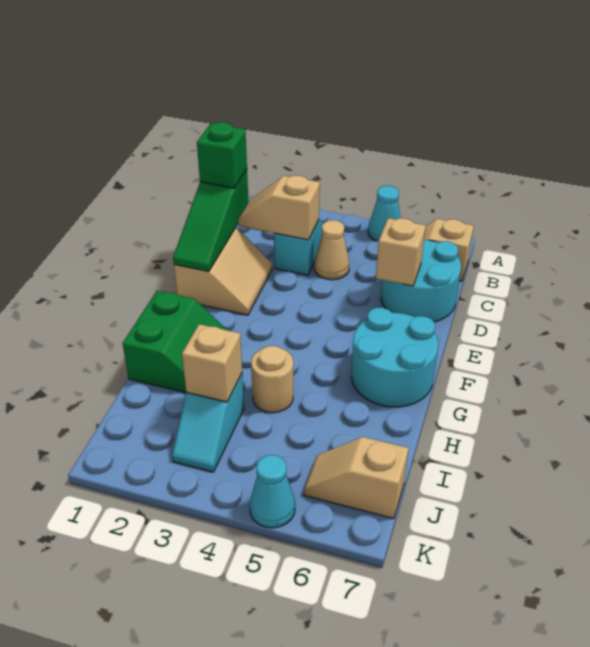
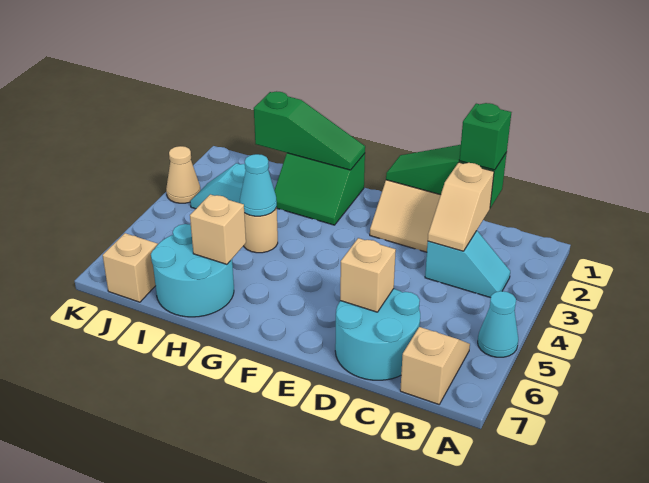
tan 1x2 slope [238,175,320,240] -> tan 1x2 slope turned to [428,162,494,251]
tan 1x1 cone [314,220,349,280] -> tan 1x1 cone moved to [166,146,200,203]
cyan 2x2 round brick [351,308,438,407] -> cyan 2x2 round brick moved to [151,224,234,317]
none -> green 1x3 slope [254,91,365,170]
tan 1x1 brick [182,324,242,402] -> tan 1x1 brick moved to [190,195,246,264]
cyan 1x1 cone [250,455,295,528] -> cyan 1x1 cone moved to [240,154,277,216]

